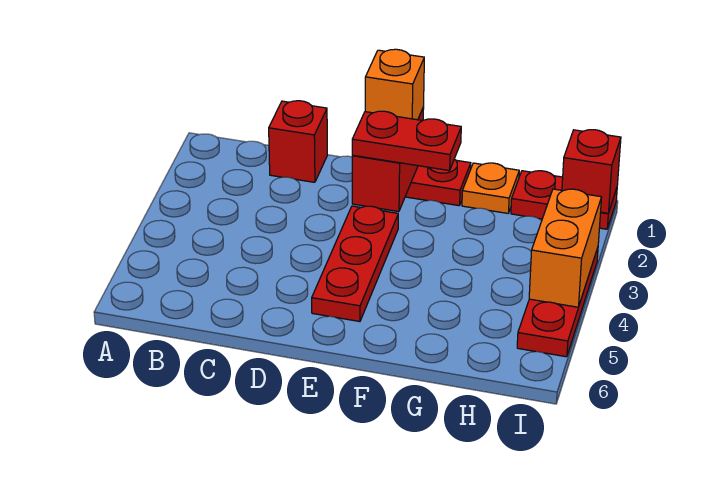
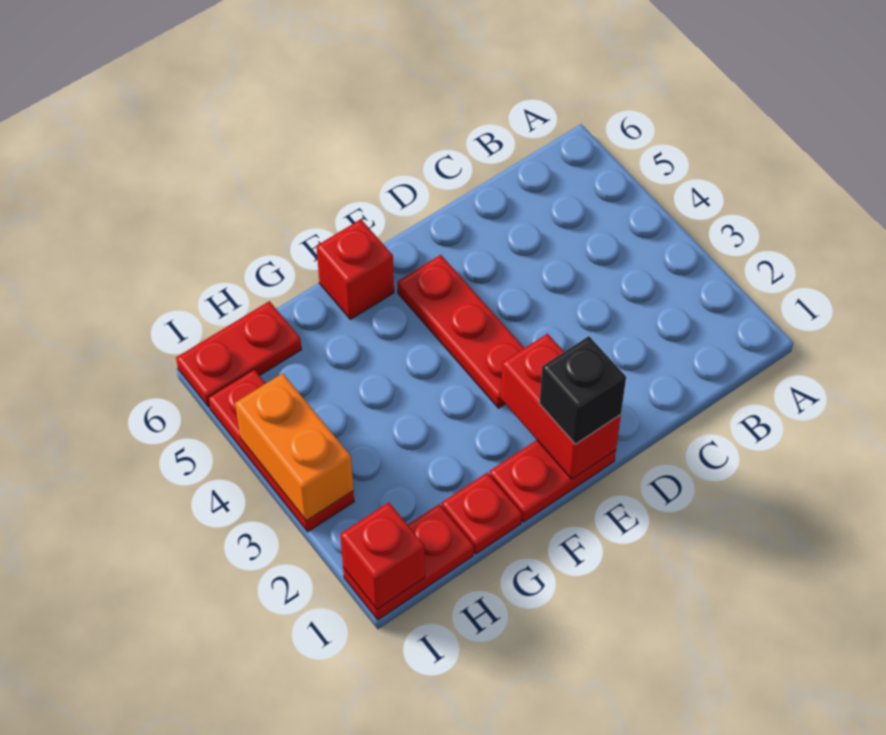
red 1x1 brick [269,101,327,182] -> red 1x1 brick moved to [316,219,394,319]
orange 1x1 brick [365,49,424,120] -> black 1x1 brick [539,336,626,444]
red 1x2 plate [352,111,461,171] -> red 1x2 plate moved to [176,301,302,407]
orange 1x1 plate [462,163,519,213] -> red 1x1 plate [441,473,522,554]

